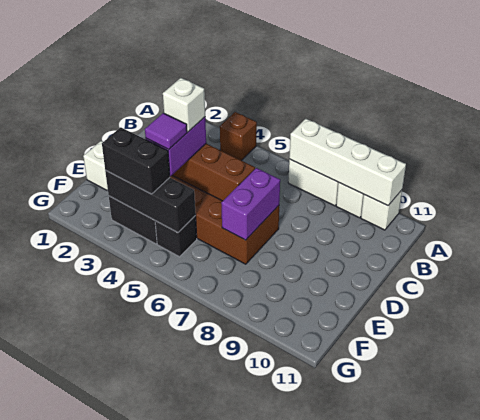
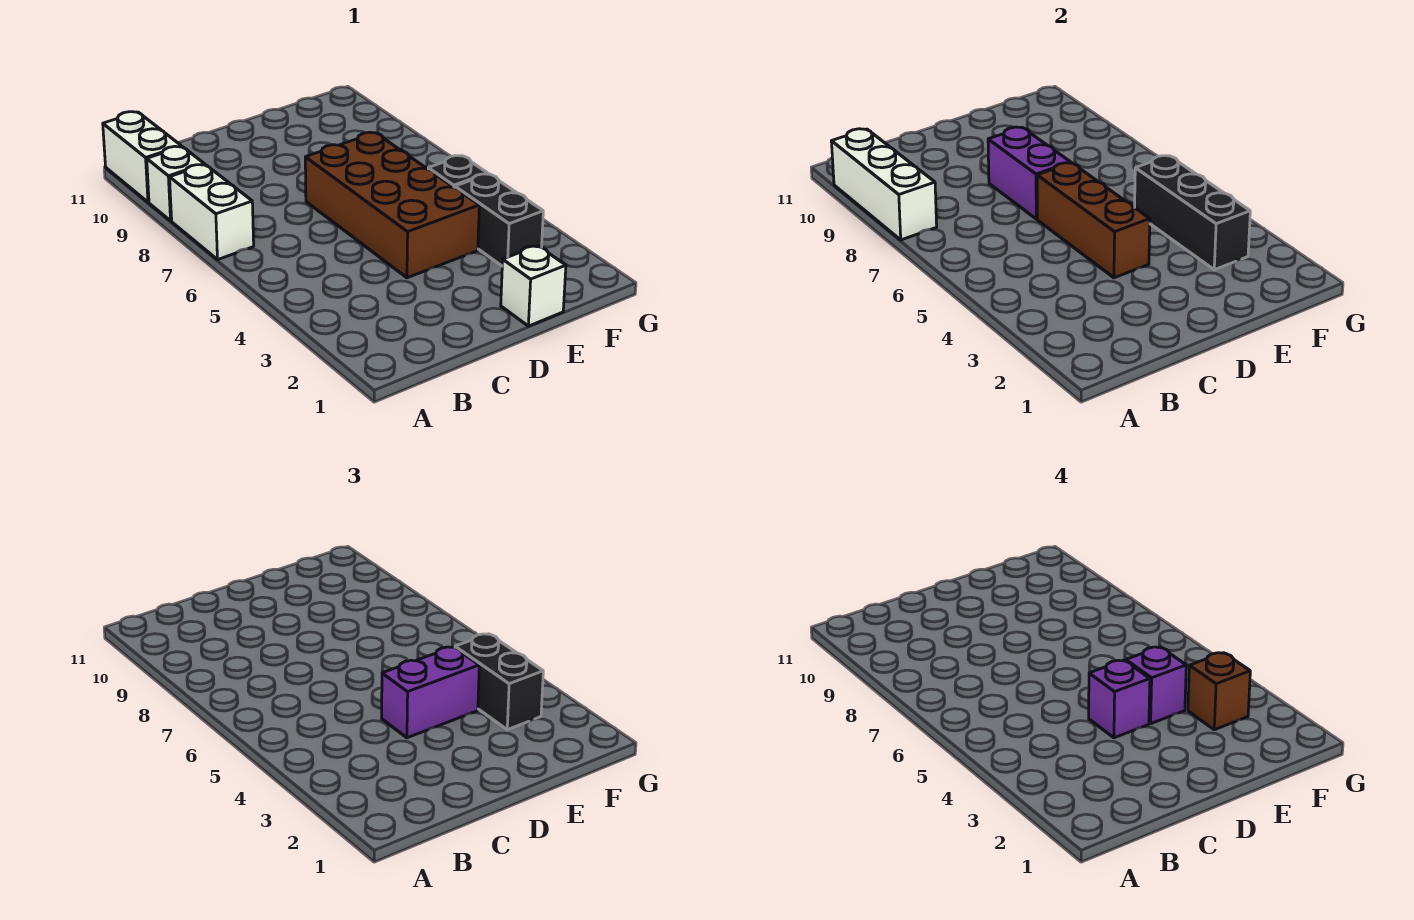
brown 1x1 brick [220,112,257,161] -> brown 1x1 brick moved to [1188,653,1250,730]
white 1x4 brick [289,119,406,206] -> white 1x3 brick [831,129,937,240]
white 1x1 brick [361,190,402,230] -> white 1x2 brick [103,112,181,202]
white 1x1 brick [163,78,205,132] -> purple 1x1 brick [1089,660,1150,738]
purple 1x2 brick [221,168,280,240] -> purple 1x2 brick turned to [988,127,1071,219]
purple 1x1 tile [145,113,187,150] -> purple 1x1 brick [1126,647,1186,724]

